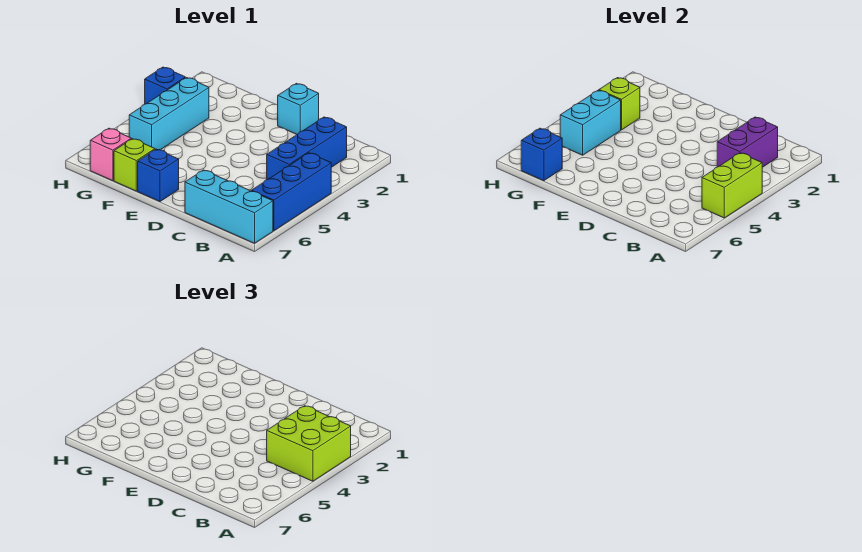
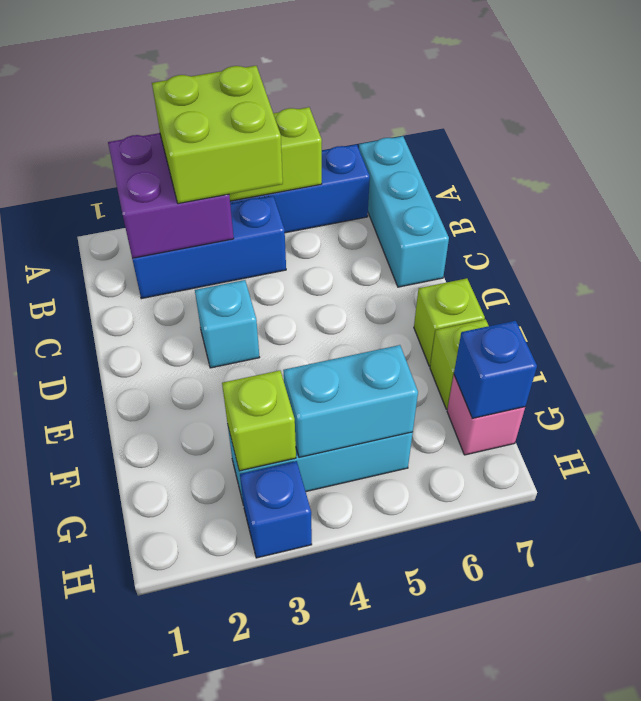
purple 1x2 brick [717,117,778,167] -> purple 2x2 brick [108,133,234,259]
cyan 1x1 brick [278,83,319,134] -> cyan 1x1 brick moved to [195,280,259,368]
blue 1x1 brick [138,149,179,201] -> lime 1x1 brick [414,278,485,366]

